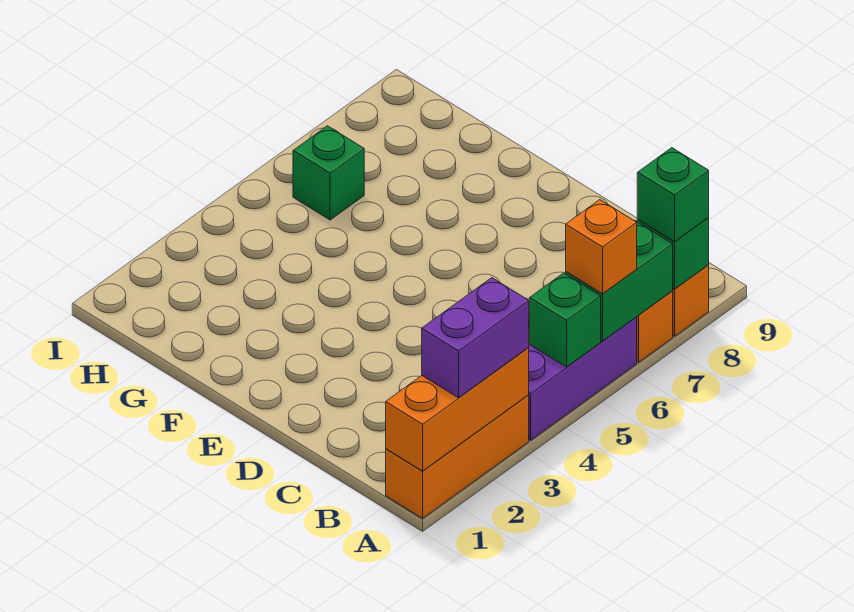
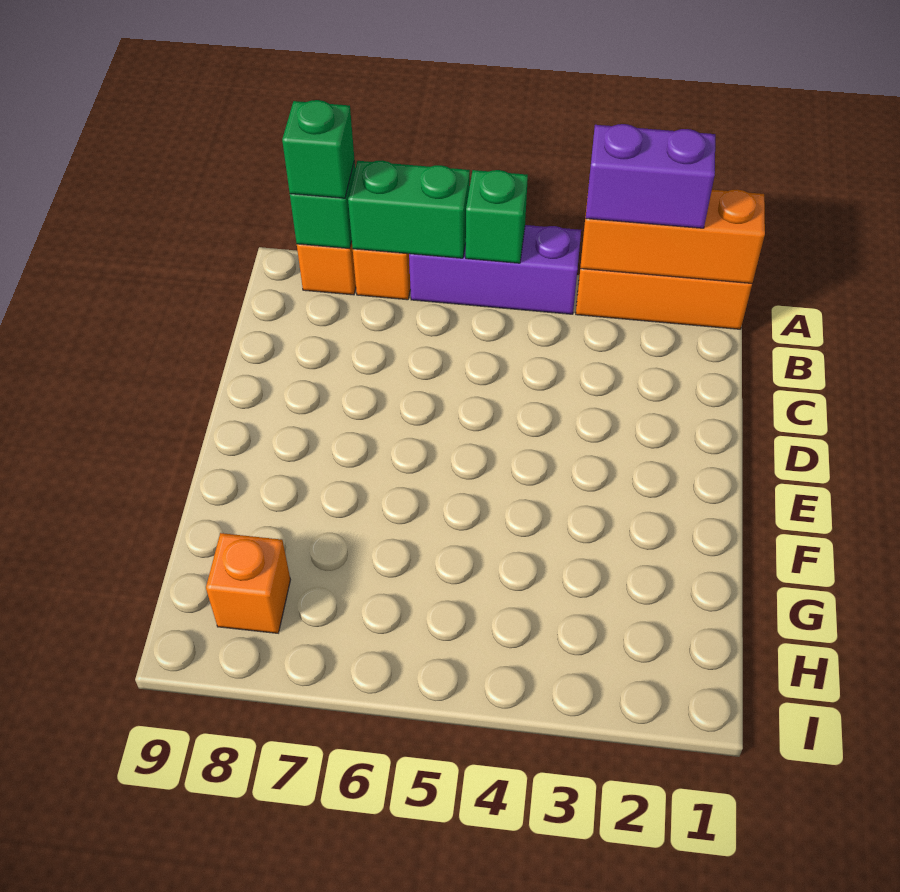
orange 1x1 brick [566,200,637,294] -> orange 1x1 brick moved to [206,533,290,633]
green 1x1 brick [293,126,364,220] -> none

